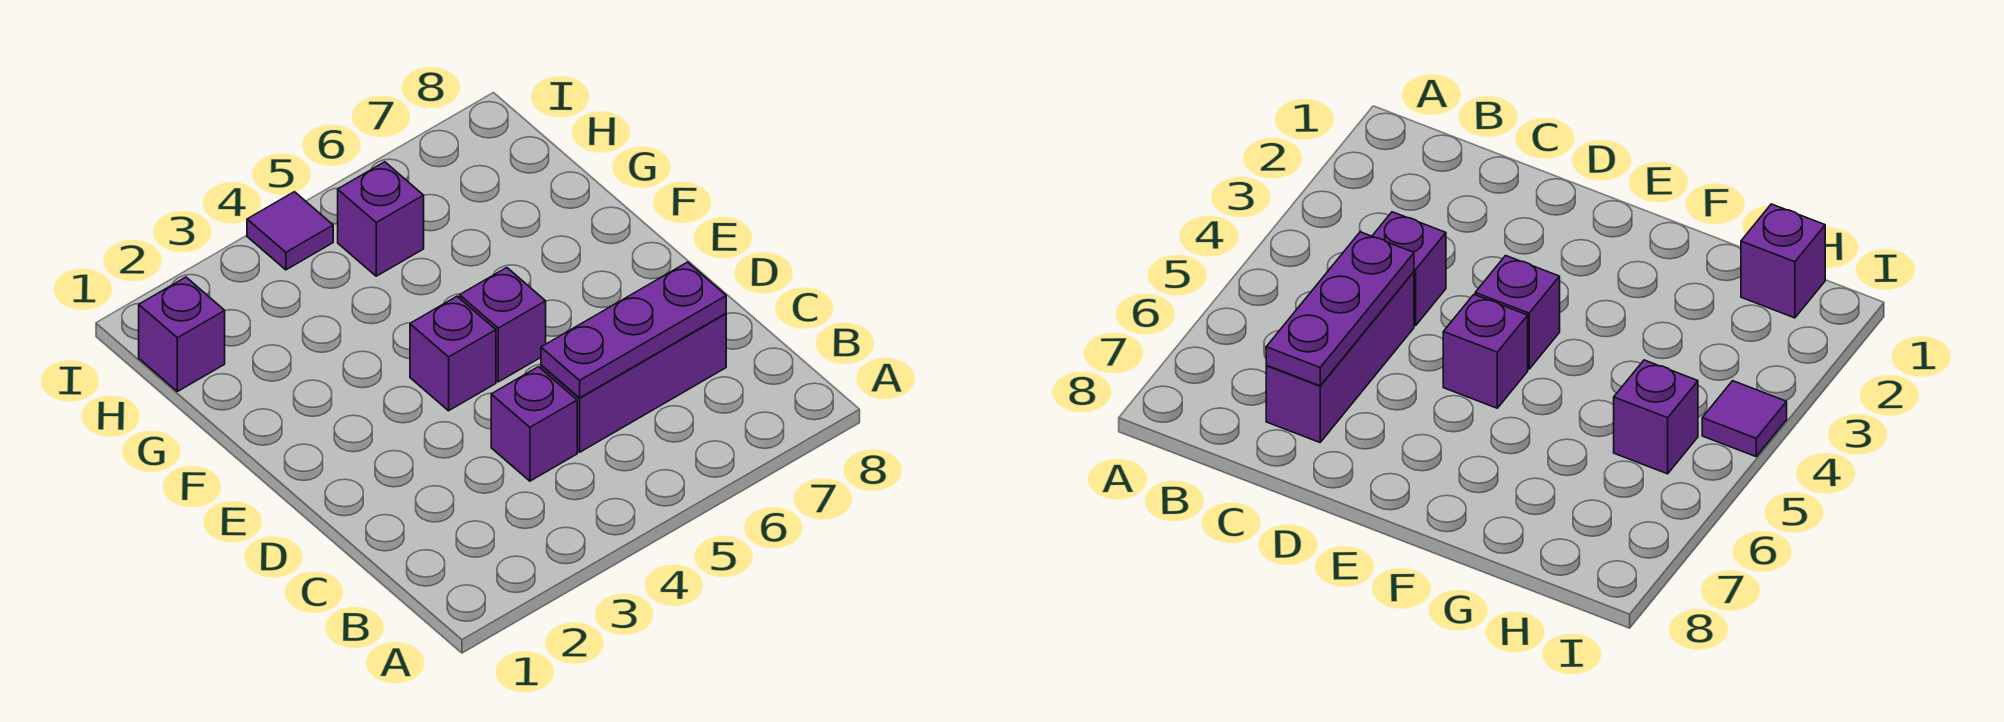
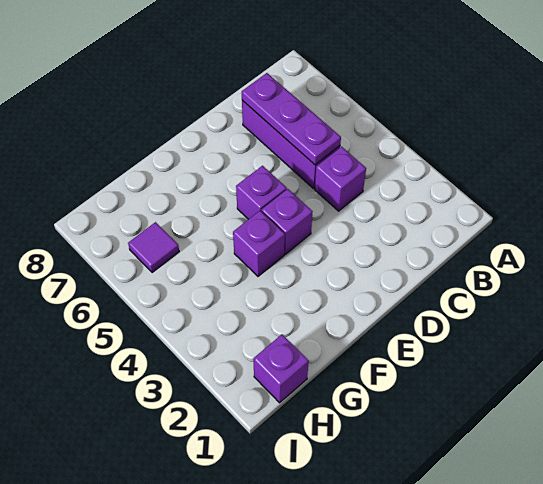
purple 1x1 brick [338,162,424,276] -> purple 1x1 brick moved to [233,211,285,276]
purple 1x1 tile [247,192,333,270] -> purple 1x1 tile moved to [128,222,179,273]

